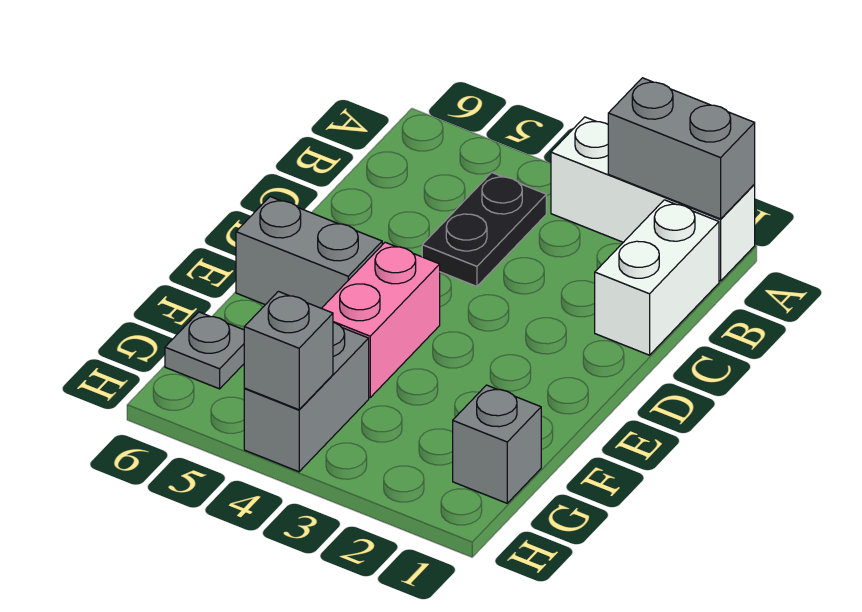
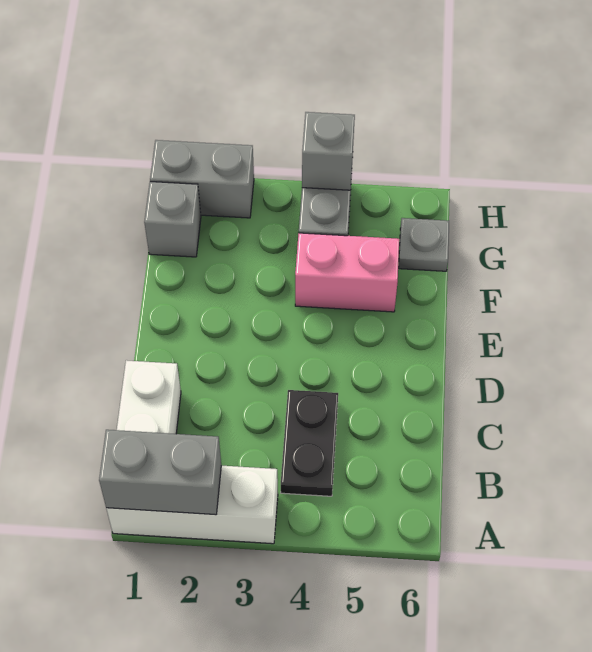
pink 1x2 brick [322,242,440,397] -> pink 1x2 brick turned to [295,233,399,312]
grey 1x2 brick [236,197,382,308] -> grey 1x2 brick moved to [150,140,254,218]

